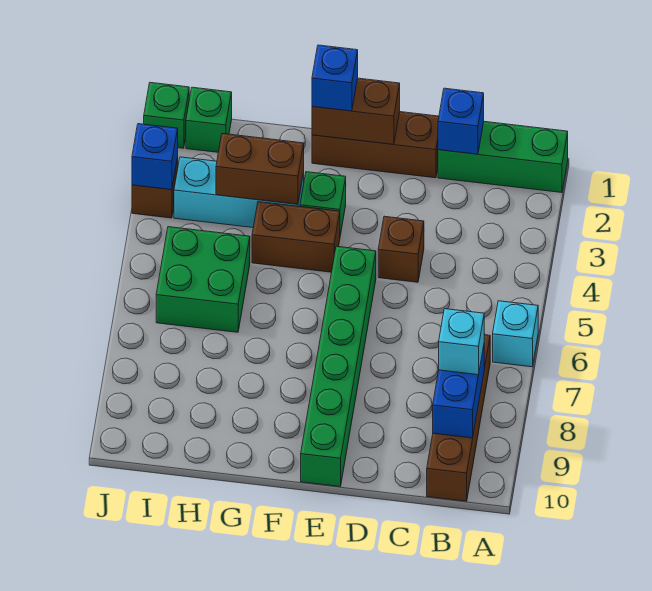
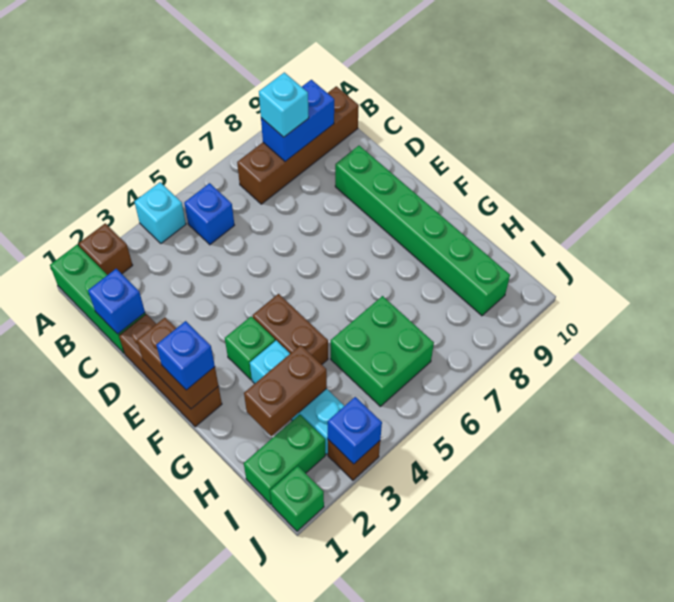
cyan 1x1 brick [493,301,538,367] -> cyan 1x1 brick moved to [134,182,186,243]
none -> blue 1x1 brick [184,183,234,245]
brown 1x1 brick [378,216,424,282] -> brown 1x1 brick moved to [79,223,133,275]
green 1x6 brick [301,246,376,486] -> green 1x6 brick turned to [335,146,510,316]
brown 1x2 brick [216,133,304,204] -> brown 1x2 brick turned to [244,345,327,436]
green 1x1 brick [186,87,232,152] -> green 1x2 brick [244,415,325,504]

